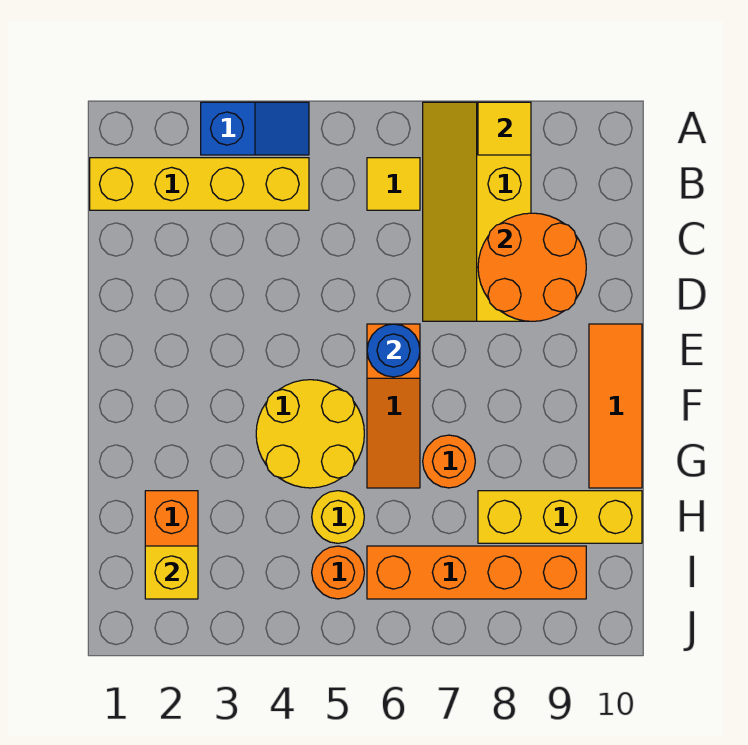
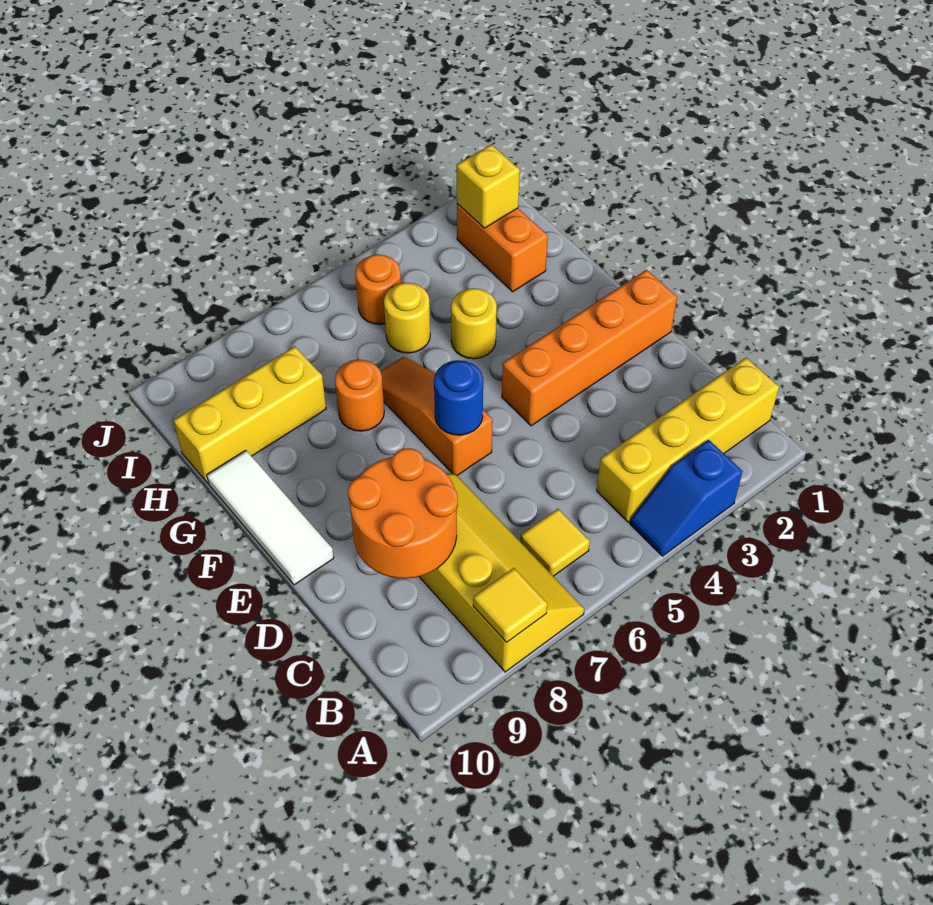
orange 1x3 tile [589,324,642,488] -> white 1x3 tile [207,451,334,585]
yellow 2x2 round brick [256,380,364,488] -> yellow 1x1 round brick [451,288,497,359]
orange 1x4 brick [367,546,586,599] -> orange 1x4 brick moved to [502,270,677,426]

